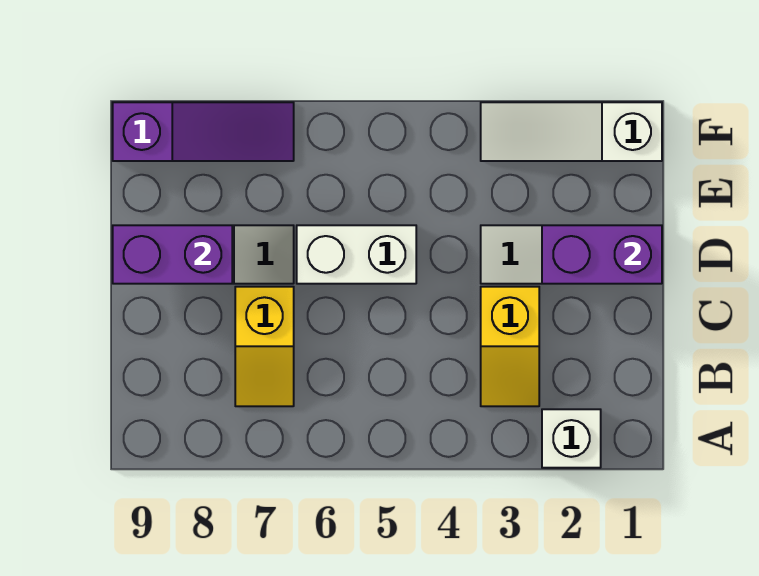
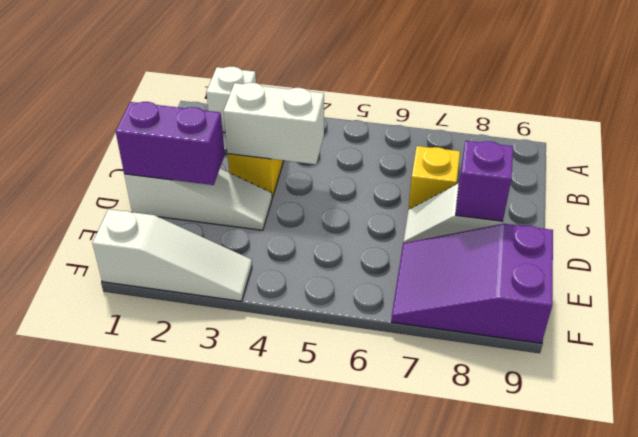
white 1x2 brick [297,225,416,284] -> white 1x2 brick moved to [224,83,324,164]
purple 1x2 brick [113,225,232,284] -> purple 1x1 brick [456,141,513,222]
purple 1x3 slope [113,102,294,161] -> purple 2x3 slope [391,224,553,343]

